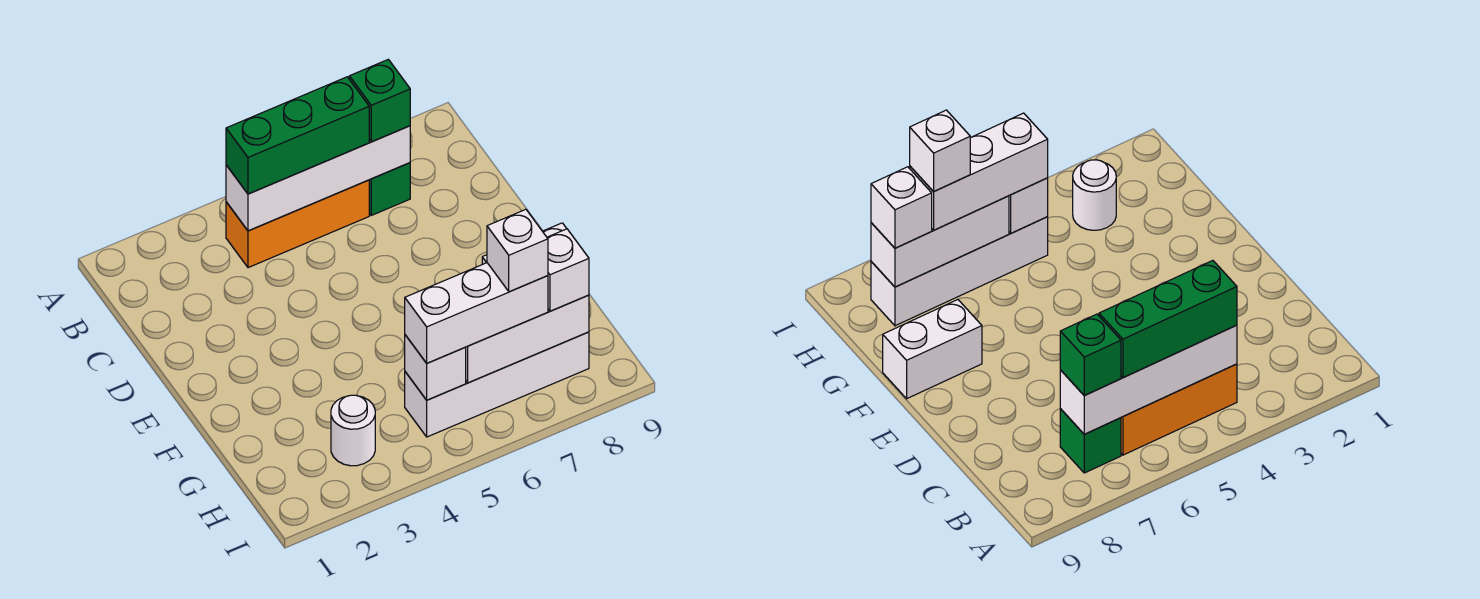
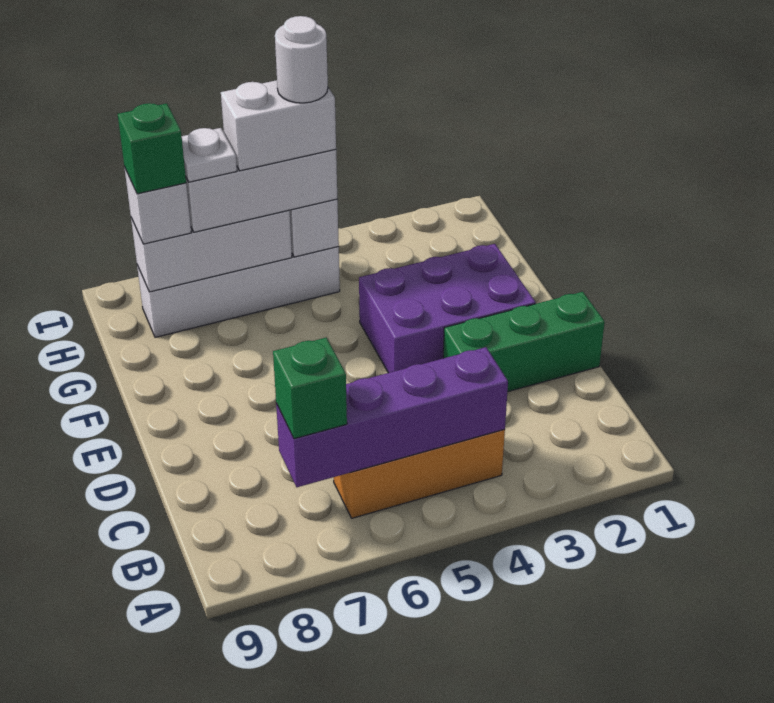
white 1x4 brick [226,126,410,231] -> purple 1x4 brick [276,347,508,487]
green 1x3 brick [226,77,369,194] -> green 1x3 brick moved to [443,292,605,392]
green 1x1 brick [369,163,410,215] -> green 1x1 brick moved to [118,103,186,194]
none -> purple 2x3 brick [359,244,536,373]
white 1x2 brick [883,299,982,399] -> white 1x2 brick moved to [221,80,336,171]
white 1x1 round brick [331,395,375,466] -> white 1x1 round brick moved to [275,16,328,103]
white 1x1 brick [487,209,548,292] -> white 1x1 plate [182,128,237,182]

